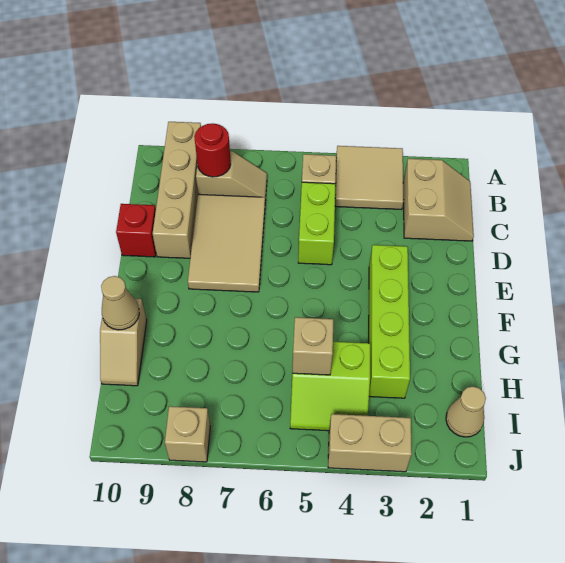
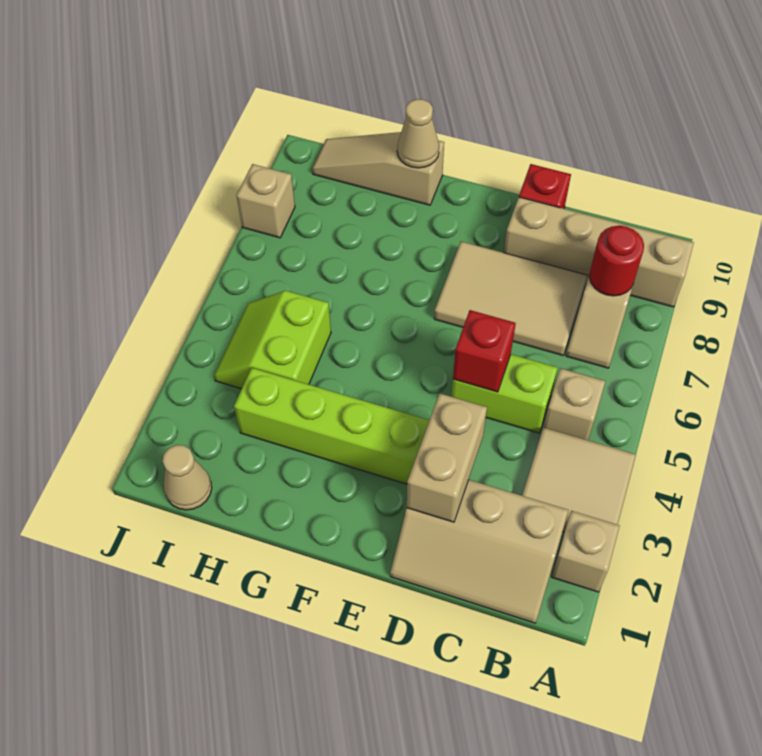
tan 2x2 slope [403,159,474,241] -> tan 2x3 slope [390,480,569,623]
none -> red 1x1 brick [453,310,516,392]
tan 1x2 slope [100,299,147,386] -> tan 1x3 slope [312,132,444,205]
tan 1x1 brick [292,317,334,375] -> tan 1x1 brick moved to [552,511,620,592]
tan 1x2 brick [328,414,412,472] -> tan 1x2 brick moved to [407,393,487,522]

